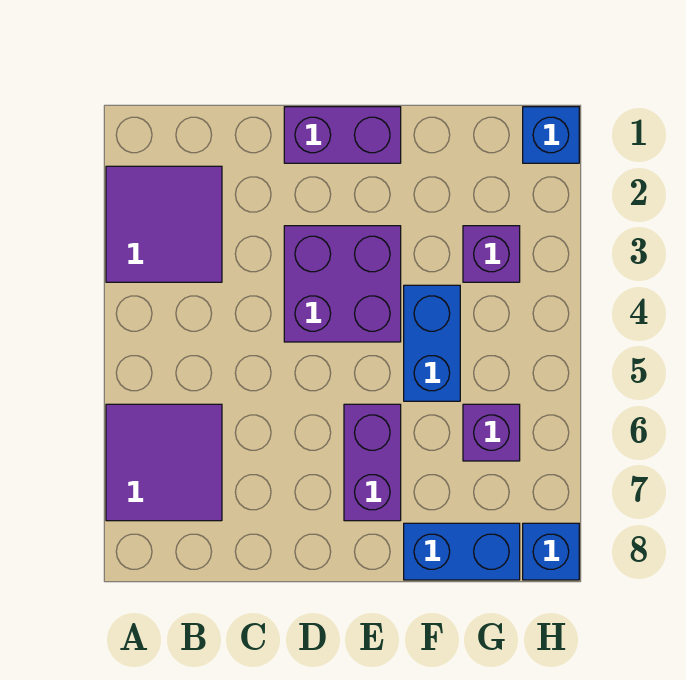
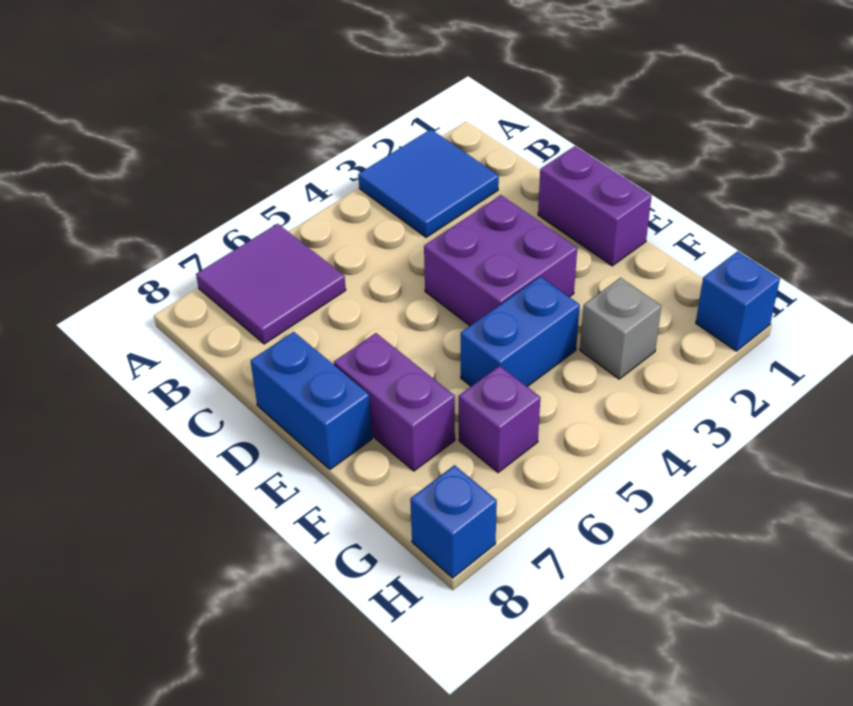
purple 2x2 tile [106,166,222,282] -> blue 2x2 tile [358,129,499,237]
purple 1x2 brick [344,404,401,521] -> purple 1x2 brick turned to [334,333,455,471]
blue 1x2 brick [404,523,520,580] -> blue 1x2 brick moved to [251,332,372,469]
purple 1x1 brick [463,226,520,282] -> grey 1x1 brick [580,278,661,379]

